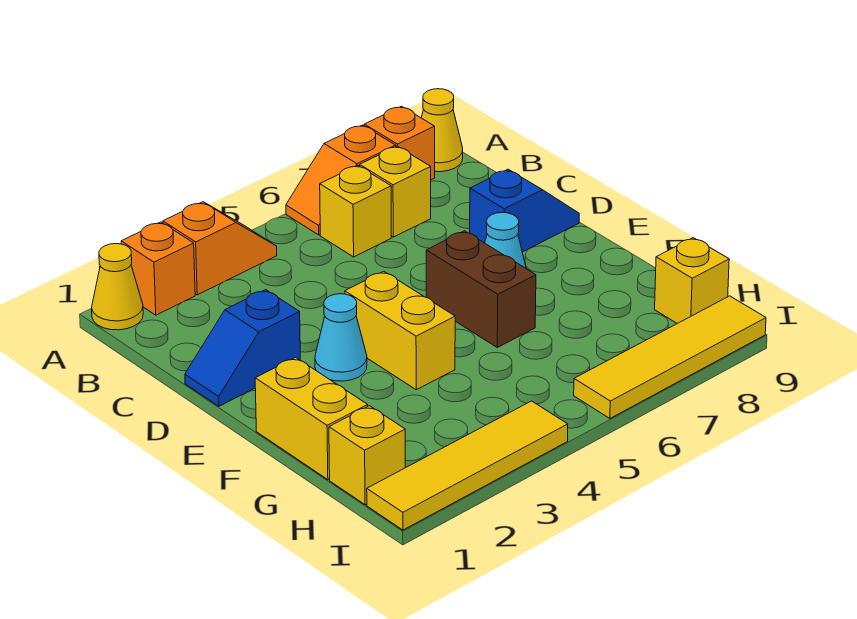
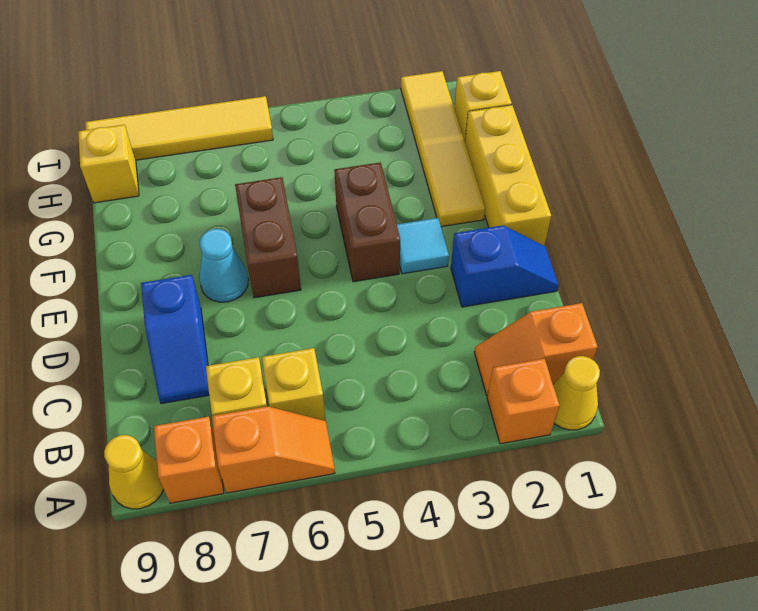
orange 1x2 slope [163,202,277,295] -> orange 1x2 slope moved to [474,303,598,396]
blue 1x2 slope [470,169,579,252] -> blue 1x2 slope turned to [141,275,209,404]
cyan 1x1 cone [315,294,367,381] -> cyan 1x1 tile [397,218,449,274]
yellow 1x2 brick [345,271,455,390] -> brown 1x2 brick [334,162,400,282]
yellow 1x2 brick [255,357,368,480] -> yellow 1x3 brick [465,105,551,246]
yellow 1x4 tile [367,401,568,530] -> yellow 1x4 tile turned to [401,71,485,227]

